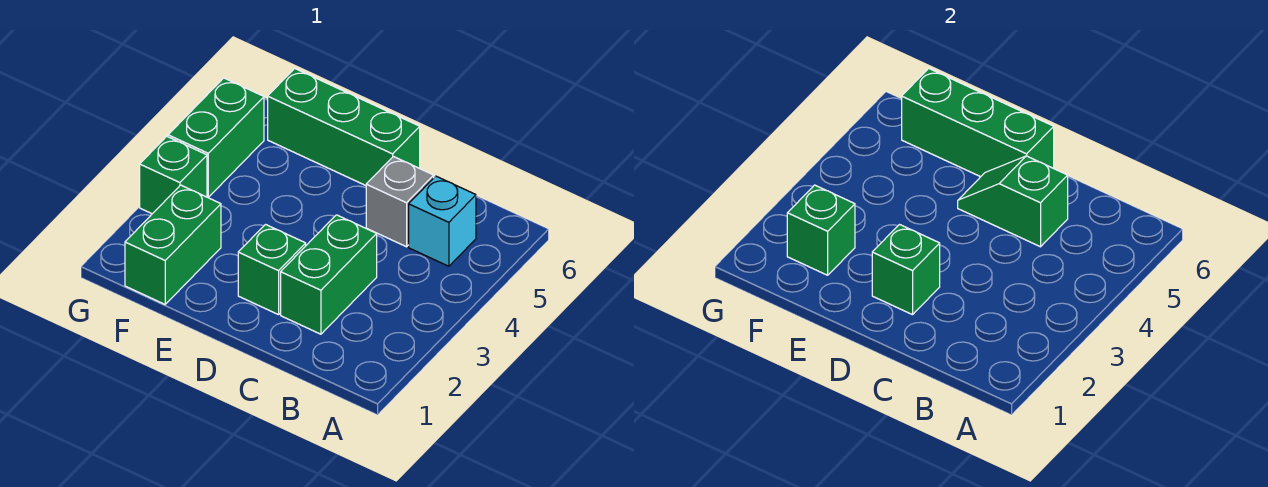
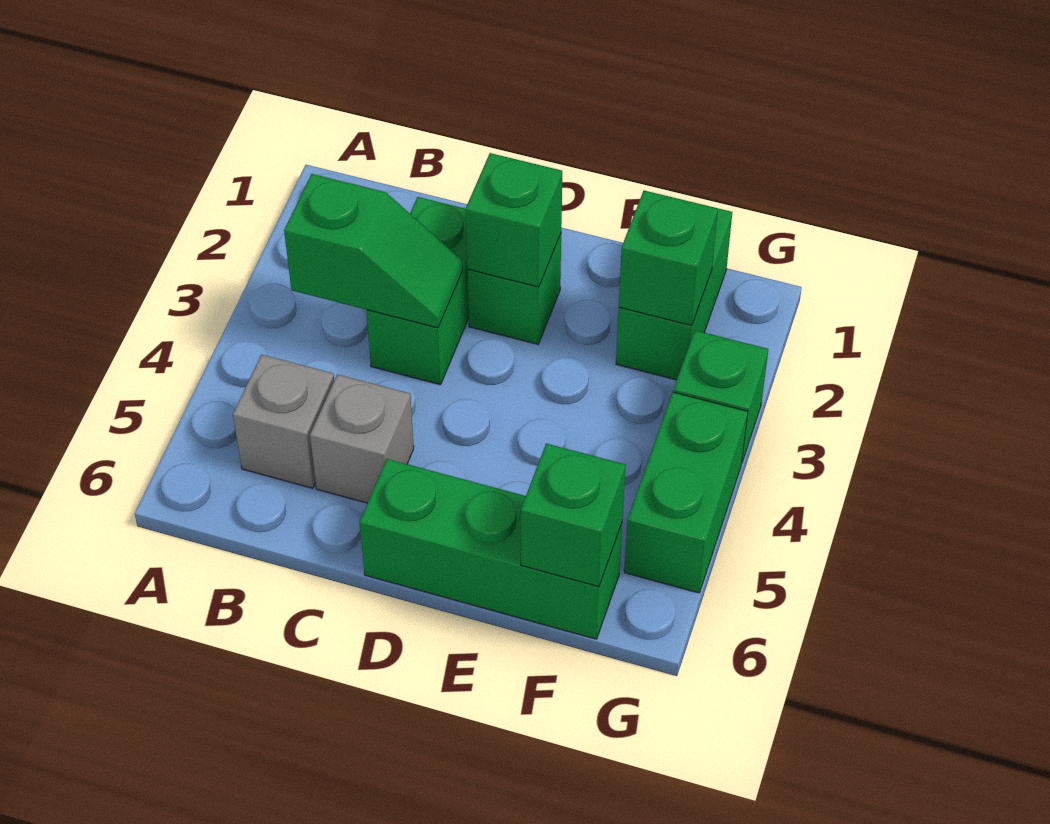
cyan 1x1 brick [409,176,476,266] -> grey 1x1 brick [233,355,334,488]
green 1x2 slope [958,156,1068,247] -> green 1x2 slope moved to [284,174,462,328]
green 1x3 brick [902,68,1054,177] -> green 1x1 brick [521,444,626,587]

